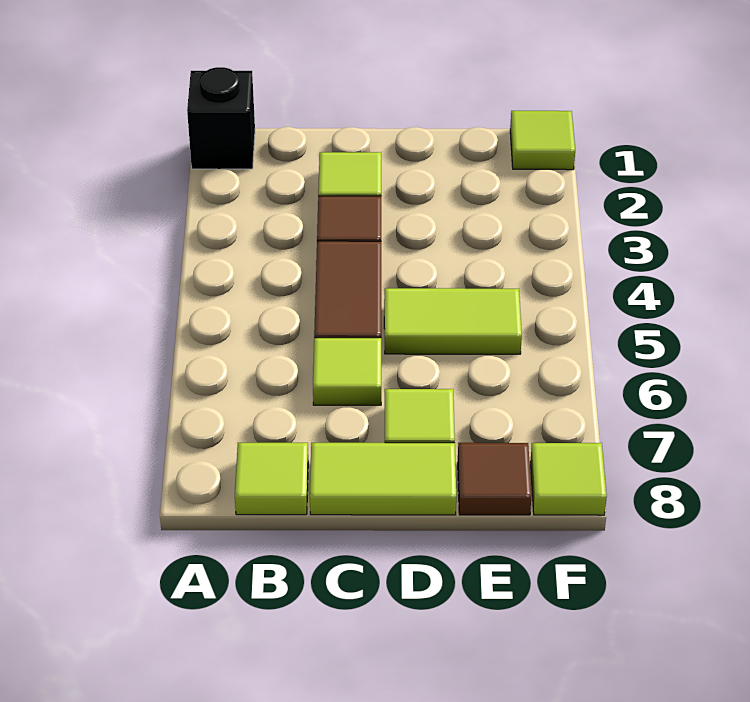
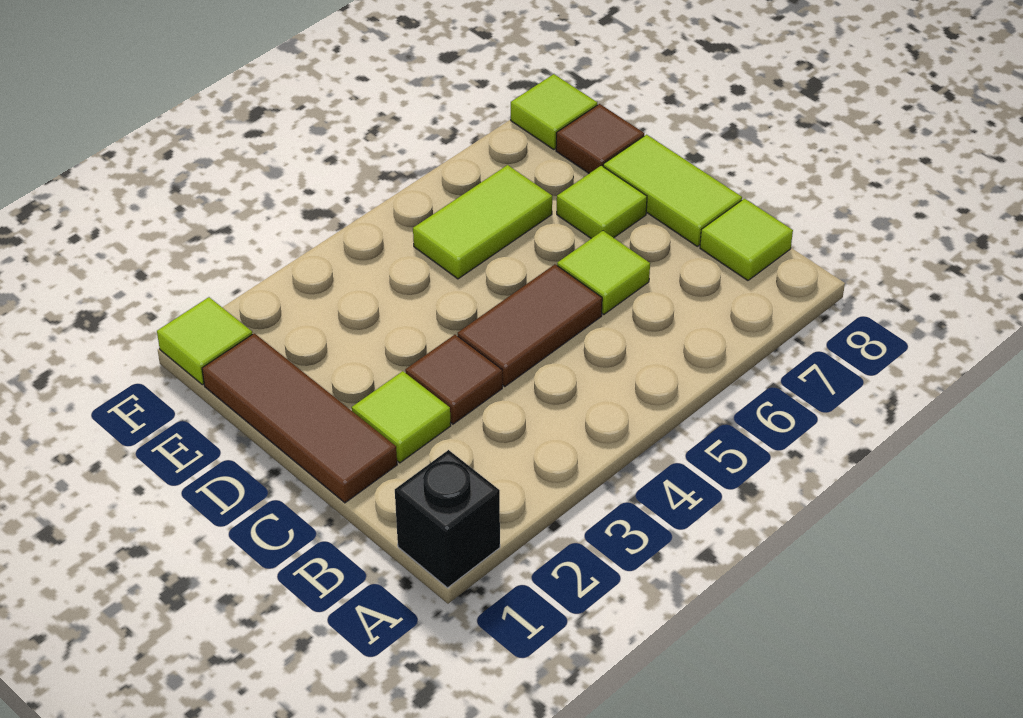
none -> brown 1x3 tile [202,333,397,503]
lime 1x2 tile [384,288,522,354] -> lime 1x2 tile turned to [413,165,552,279]

